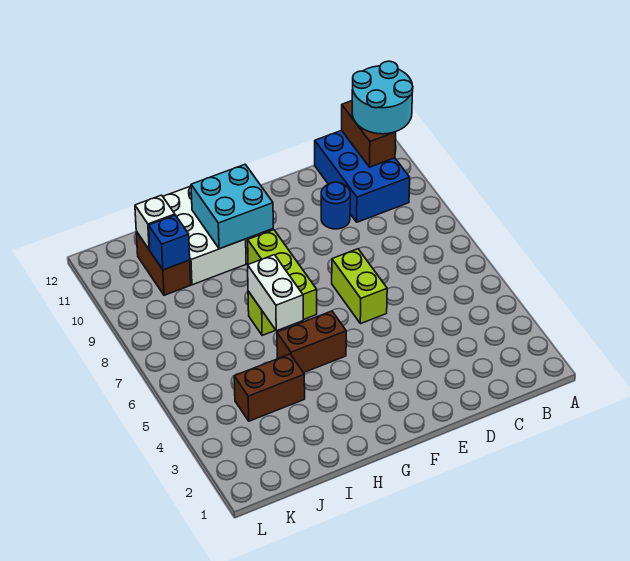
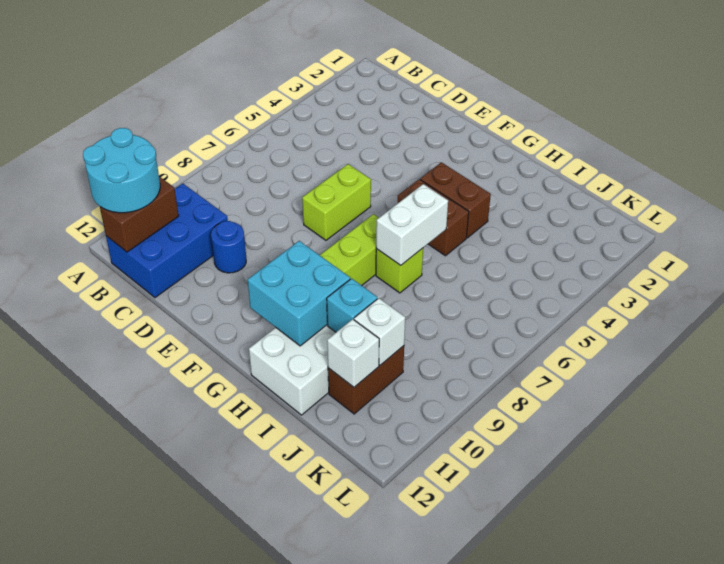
brown 1x2 brick [234,354,305,421] -> brown 1x2 brick moved to [420,162,491,238]
none -> cyan 1x1 brick [327,278,377,332]
blue 1x1 brick [149,215,190,270] -> white 1x1 brick [354,298,405,365]

